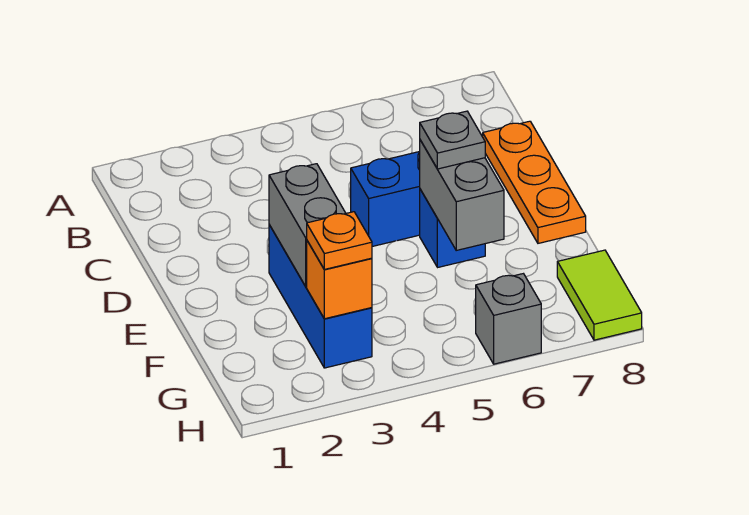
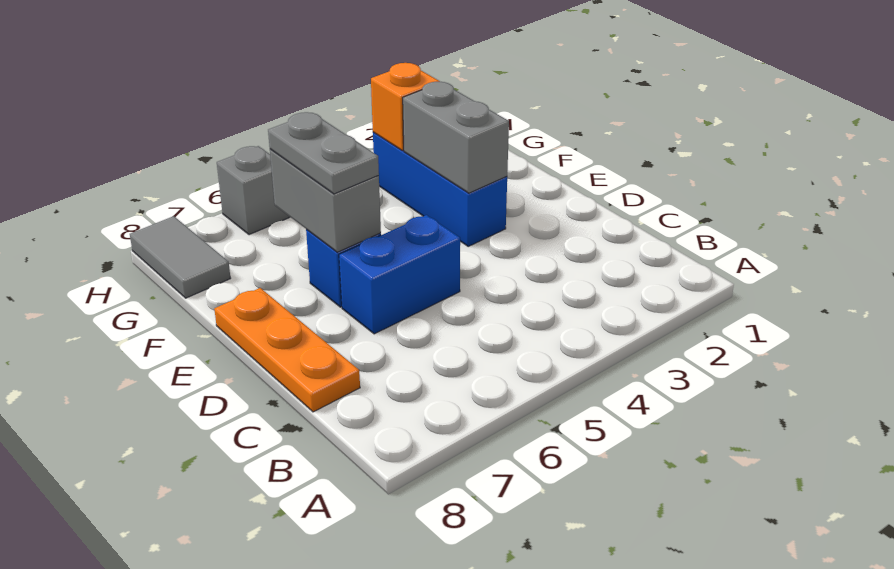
grey 1x1 plate [420,111,485,169] -> grey 1x2 plate [268,112,379,194]
orange 1x1 plate [307,212,372,269] -> none
lime 1x2 tile [557,250,642,340] -> grey 1x2 tile [130,216,231,298]

